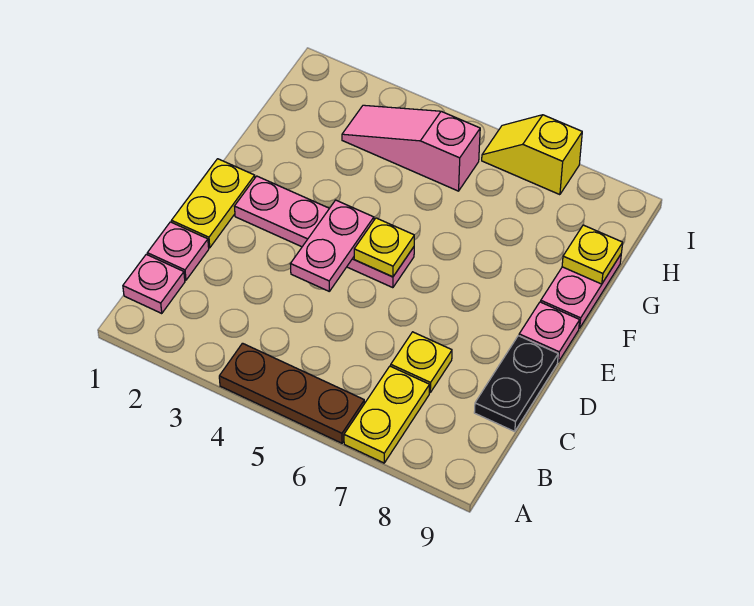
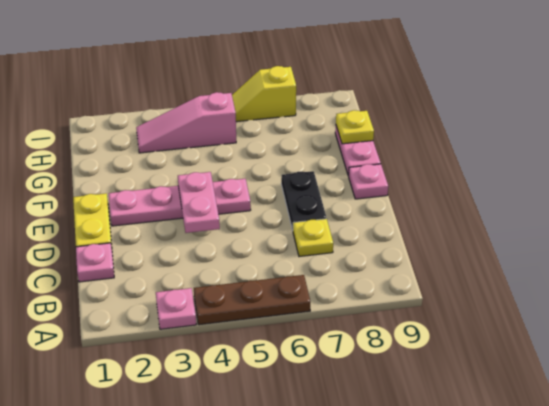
yellow 1x2 plate [344,366,430,463] -> none
pink 1x1 plate [123,254,185,313] -> pink 1x1 plate moved to [156,288,196,329]
black 1x2 plate [474,336,558,432] -> black 1x2 plate moved to [281,171,326,230]
yellow 1x1 plate [354,218,414,277] -> none

